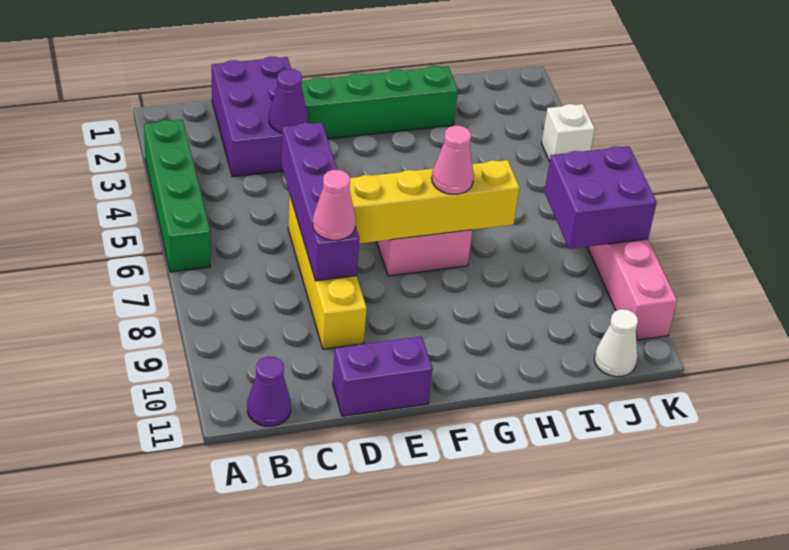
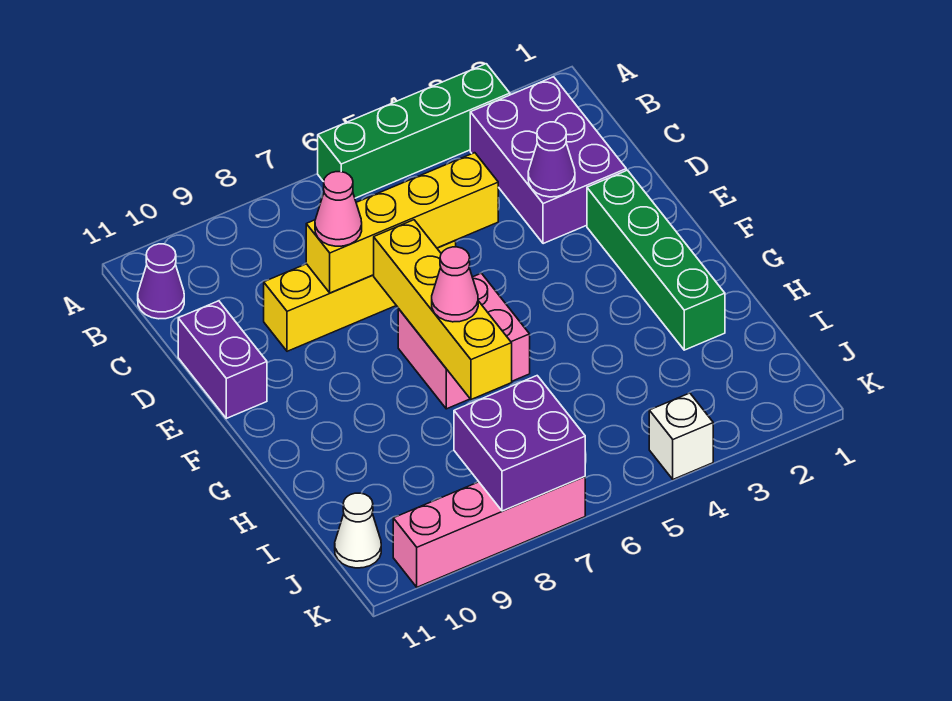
purple 2x3 brick [212,56,291,177] -> purple 2x3 brick turned to [470,77,626,244]
purple 1x4 brick [281,122,360,281] -> yellow 1x4 brick [306,153,498,293]

